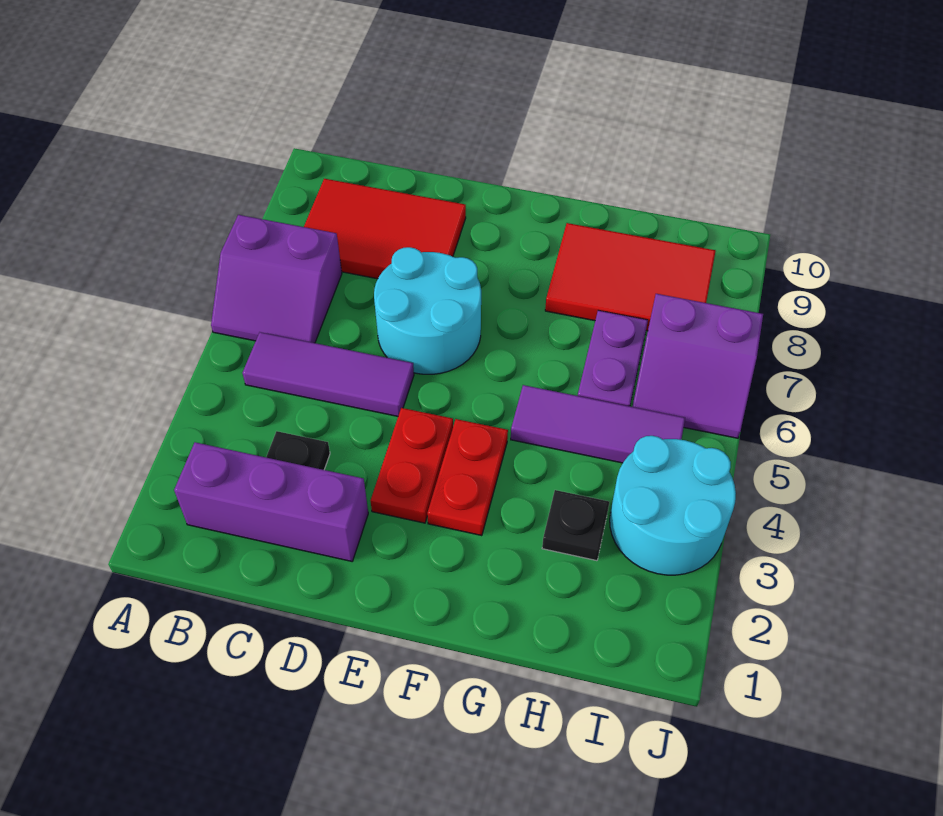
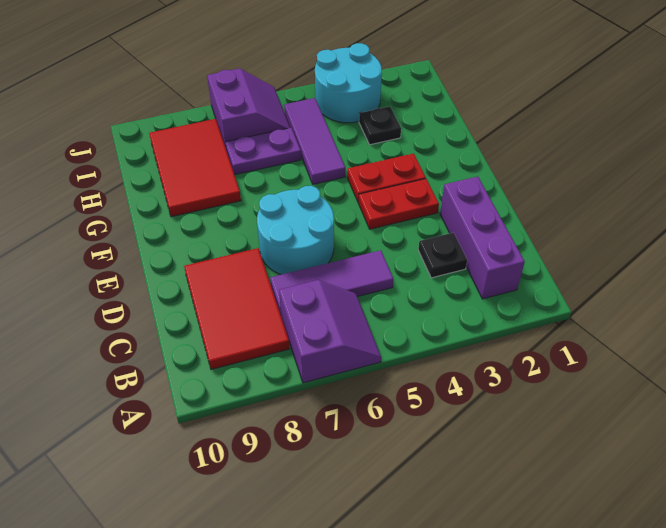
purple 1x3 tile [242,332,414,416] -> purple 1x3 tile turned to [270,250,393,314]

